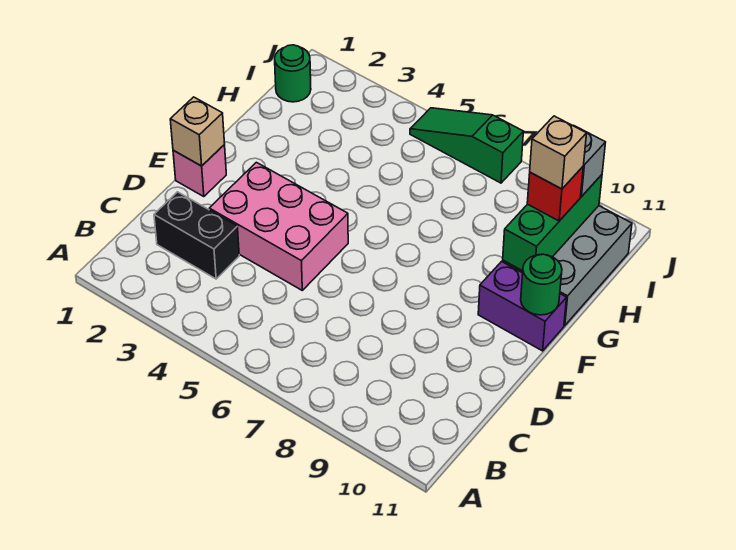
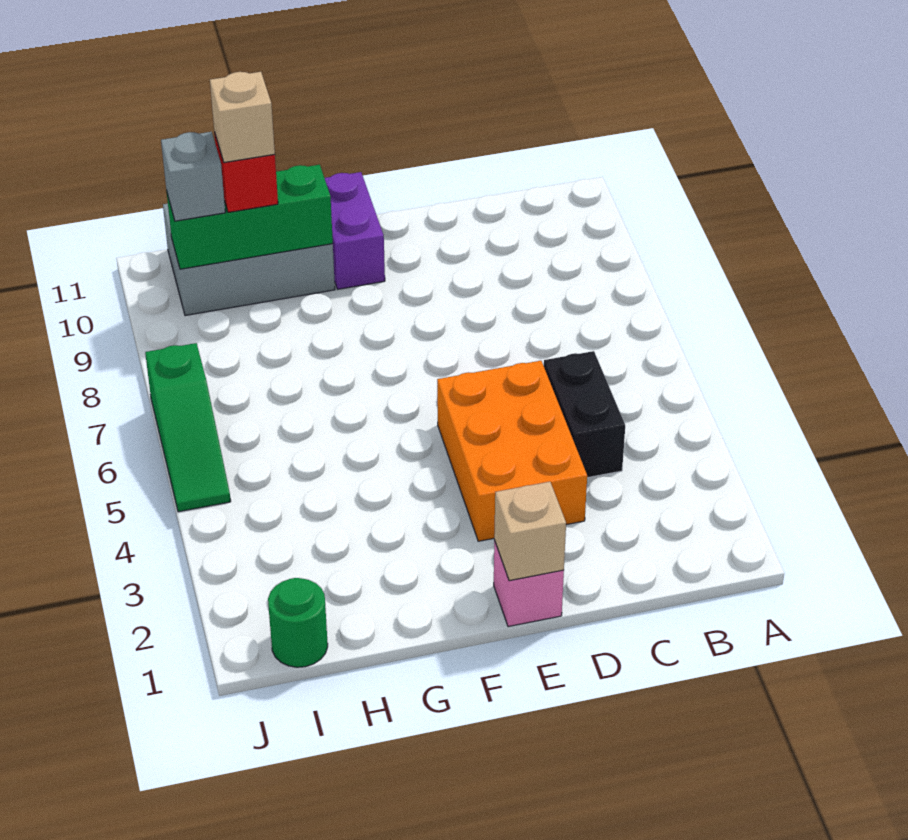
black 1x2 brick [154,192,239,279] -> black 1x2 brick moved to [544,351,625,478]
pink 2x3 brick [209,162,348,290] -> orange 2x3 brick [437,361,587,541]
green 1x1 round brick [521,254,562,315] -> none

